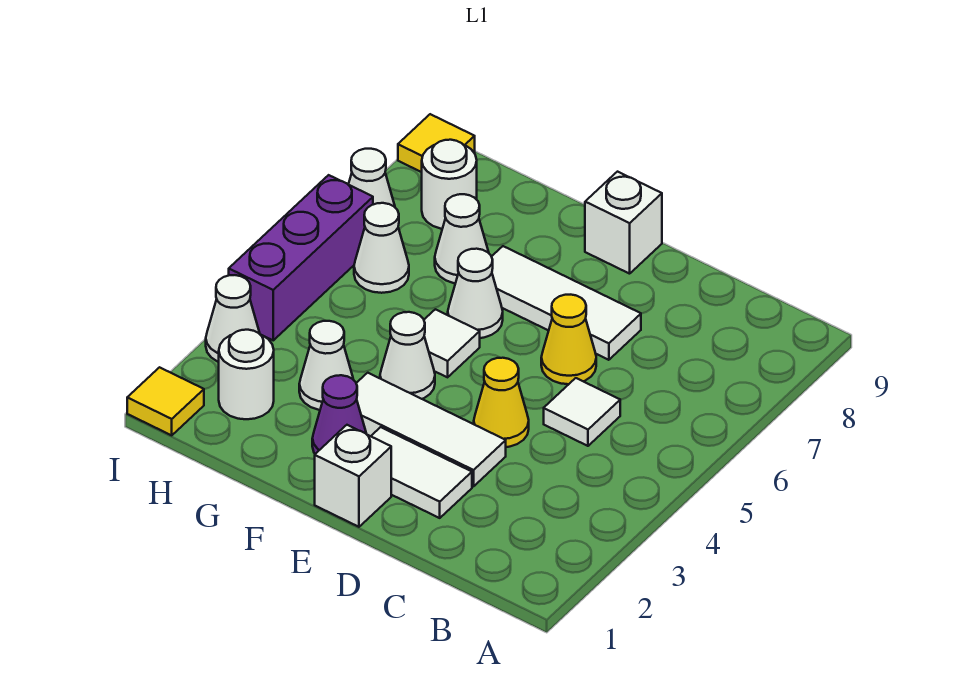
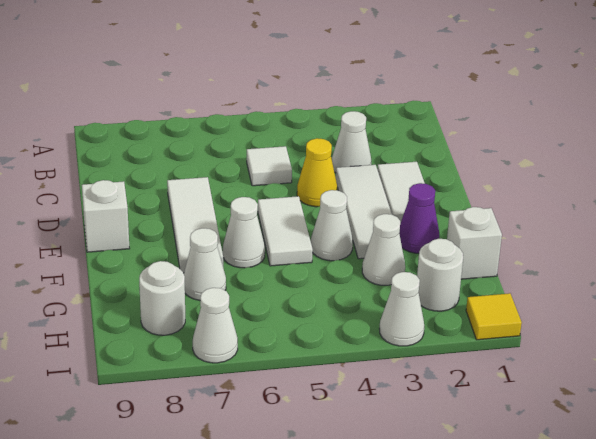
yellow 1x1 cone [541,295,596,384] -> none
white 1x1 brick [315,425,391,527] -> white 1x1 brick moved to [447,207,502,279]
white 1x1 tile [424,309,480,377] -> white 1x2 tile [258,196,313,266]
white 1x1 cone [354,203,409,293] -> white 1x1 cone moved to [332,111,371,173]
purple 1x3 brick [229,175,373,340] -> none
yellow 1x1 tile [398,114,475,172] -> none

